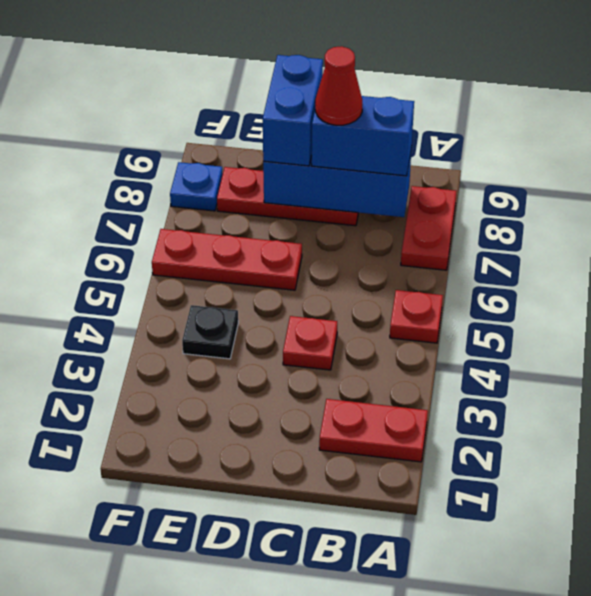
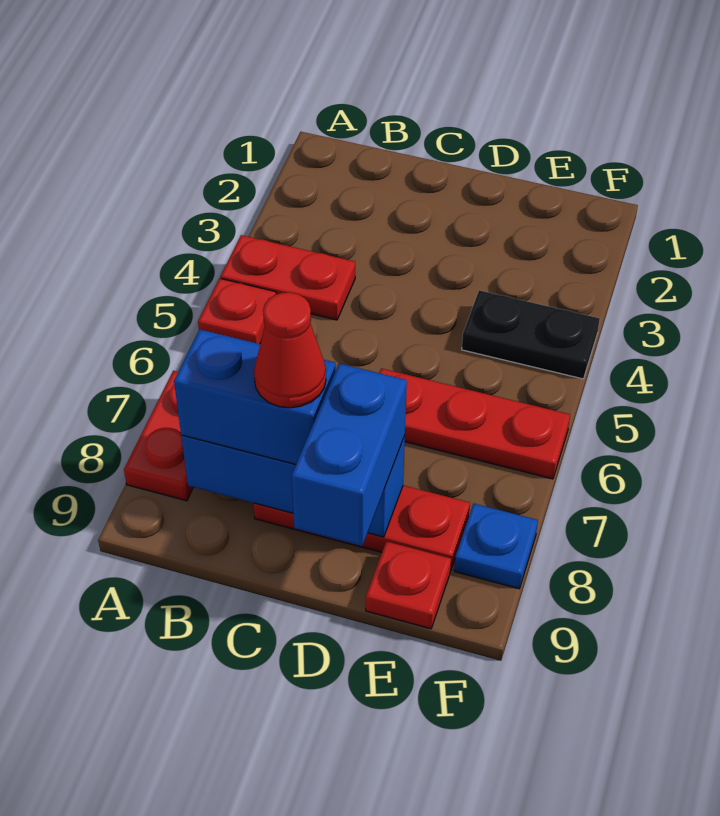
red 1x2 plate [319,399,428,462] -> red 1x2 plate moved to [220,235,355,320]
red 1x1 plate [283,316,337,370] -> red 1x1 plate moved to [366,541,451,629]
black 1x1 plate [182,305,238,359] -> black 1x2 plate [462,290,600,379]

